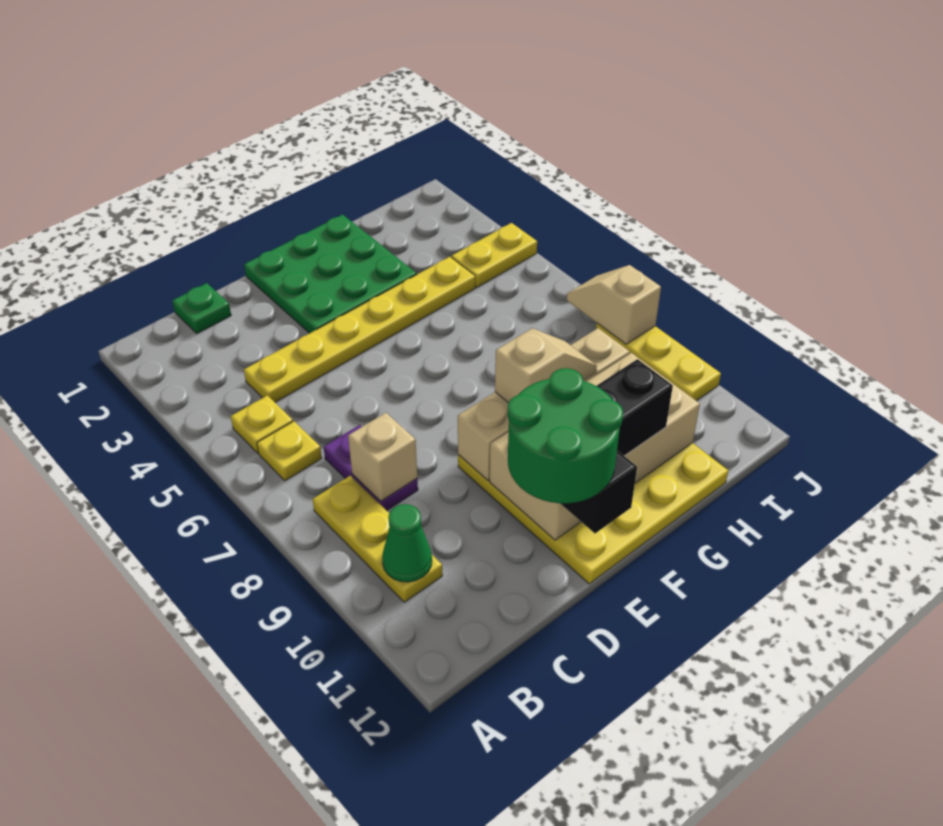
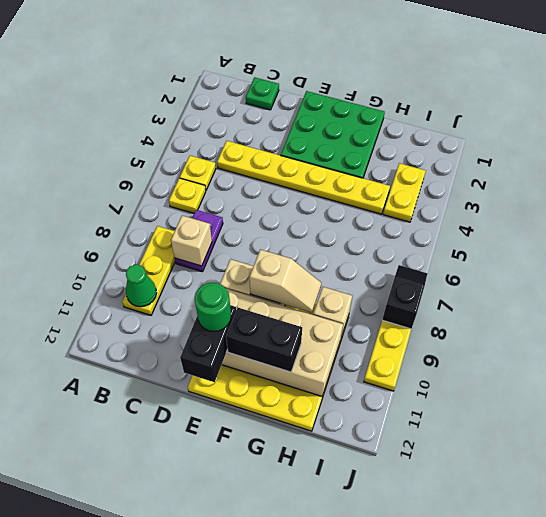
green 2x2 round brick [507,368,623,503] -> green 1x1 round brick [195,283,231,332]
yellow 1x2 plate [451,223,537,287] -> yellow 1x2 plate turned to [383,163,426,222]
tan 1x2 slope [567,265,661,344] -> black 1x2 slope [382,265,427,329]

